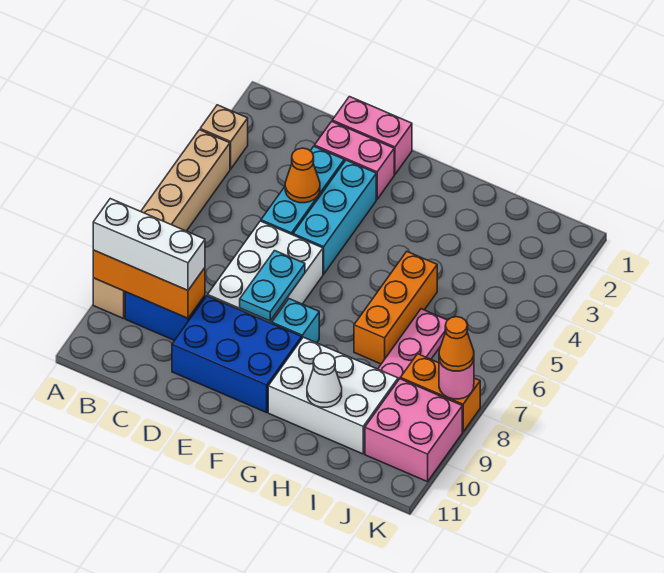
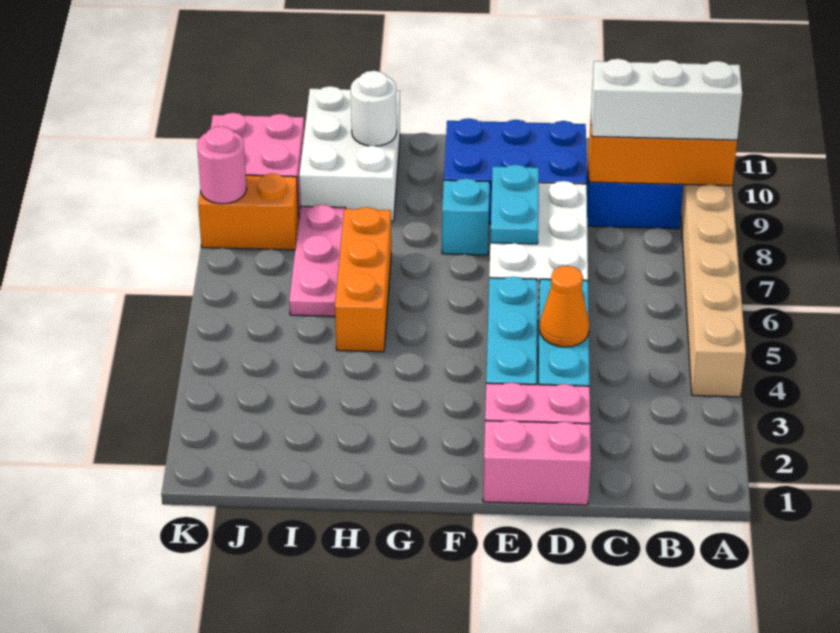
tan 1x1 brick [200,105,248,169] -> none
white 2x3 brick [268,337,398,454] -> white 2x3 brick turned to [299,86,400,221]
white 1x1 cone [307,353,342,407] -> white 1x1 round brick [351,71,397,146]
orange 1x1 cone [439,317,474,371] -> none

